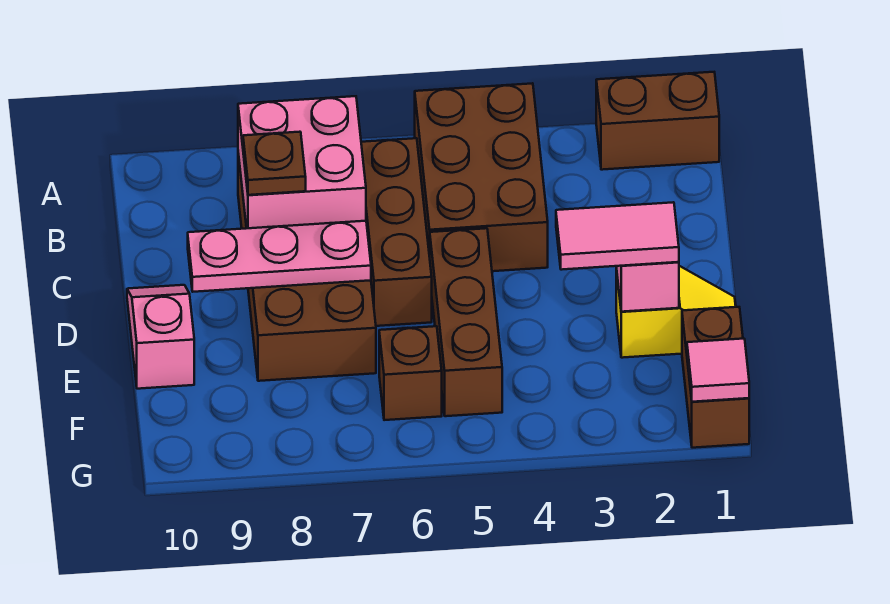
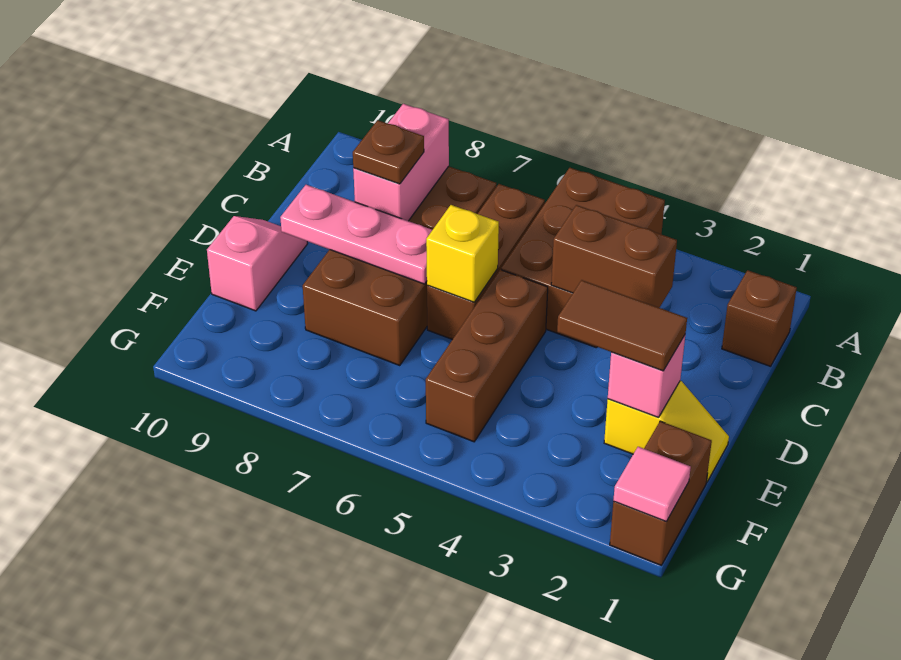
brown 1x2 brick [596,72,719,170] -> brown 1x2 brick moved to [551,205,677,308]
pink 2x2 brick [238,96,366,228] -> pink 1x2 brick [353,104,449,221]
none -> yellow 1x1 brick [426,205,499,302]
pink 1x2 tile [556,202,679,270] -> brown 1x2 tile [557,280,687,371]
brown 1x1 brick [379,326,442,420] -> brown 1x1 brick moved to [722,270,797,366]

